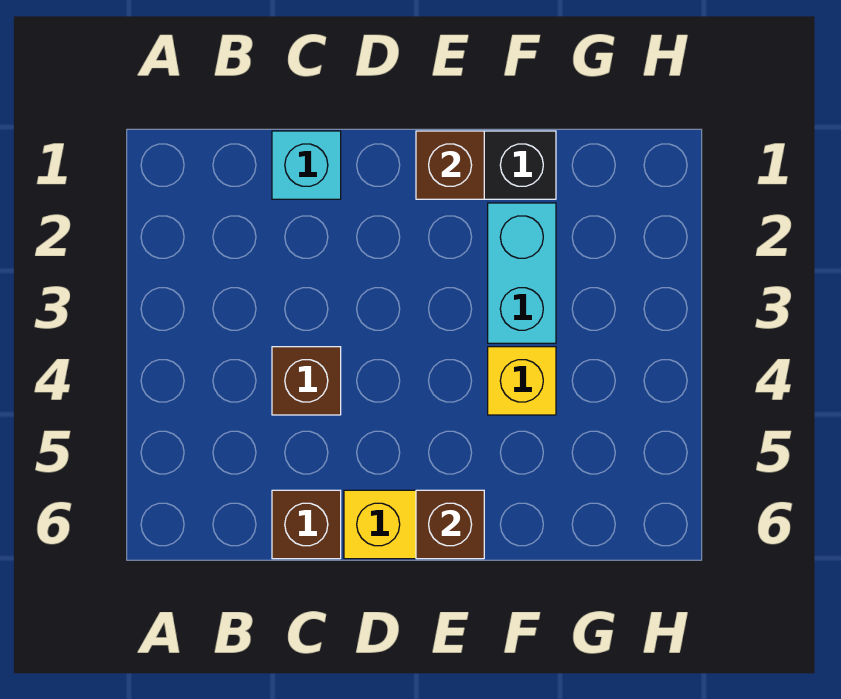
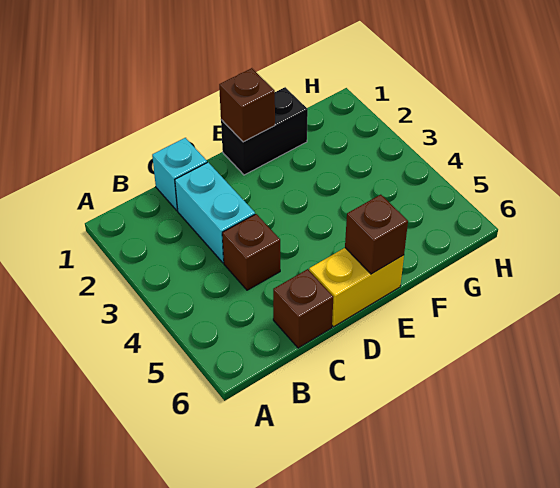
cyan 1x2 brick [488,203,556,343] -> cyan 1x2 brick moved to [175,162,255,263]
yellow 1x1 brick [488,347,556,415] -> none

